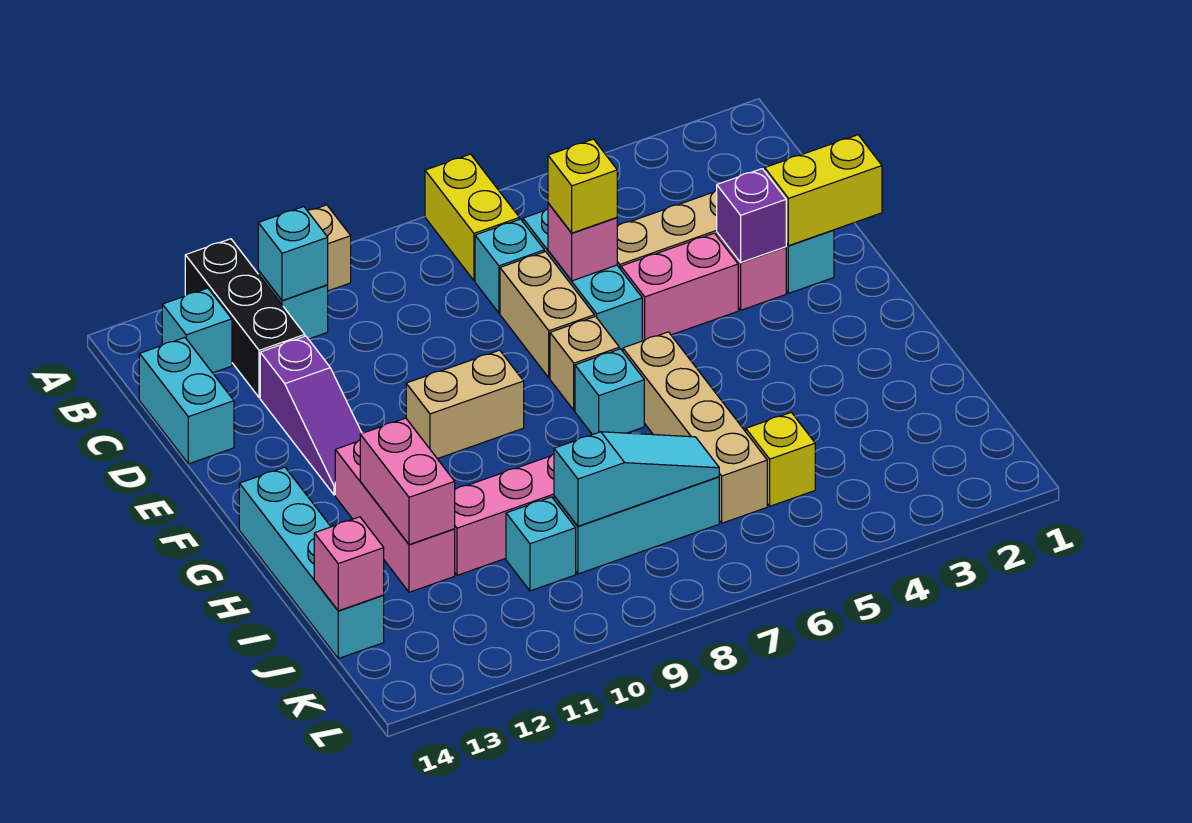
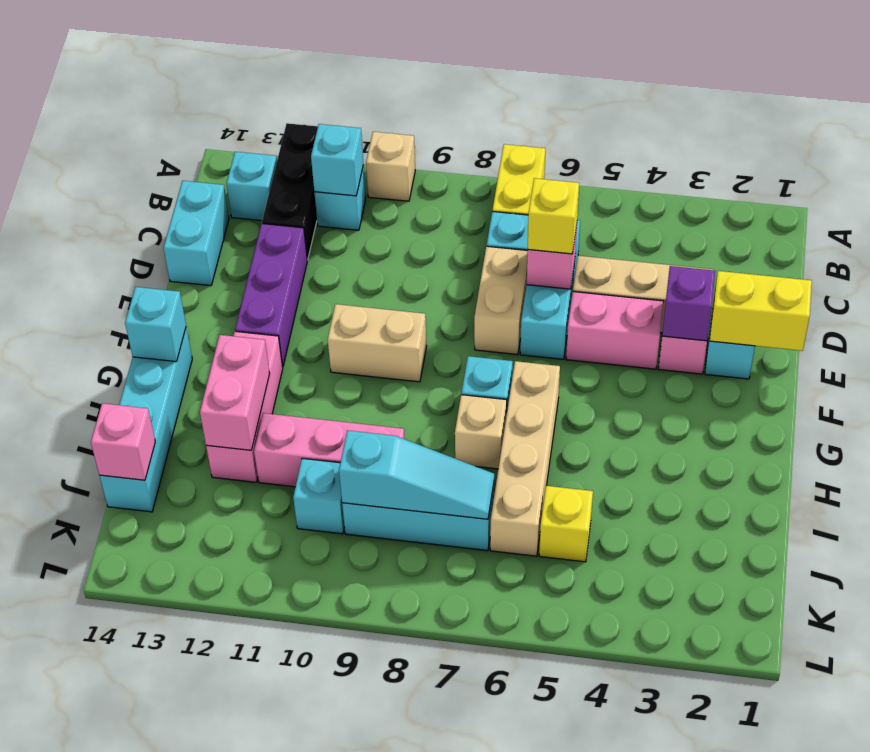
purple 1x3 slope [260,336,362,495] -> purple 1x3 brick [235,224,307,367]
tan 1x1 brick [550,316,619,410] -> tan 1x1 brick moved to [455,395,507,469]
none -> cyan 1x1 brick [125,287,186,362]

